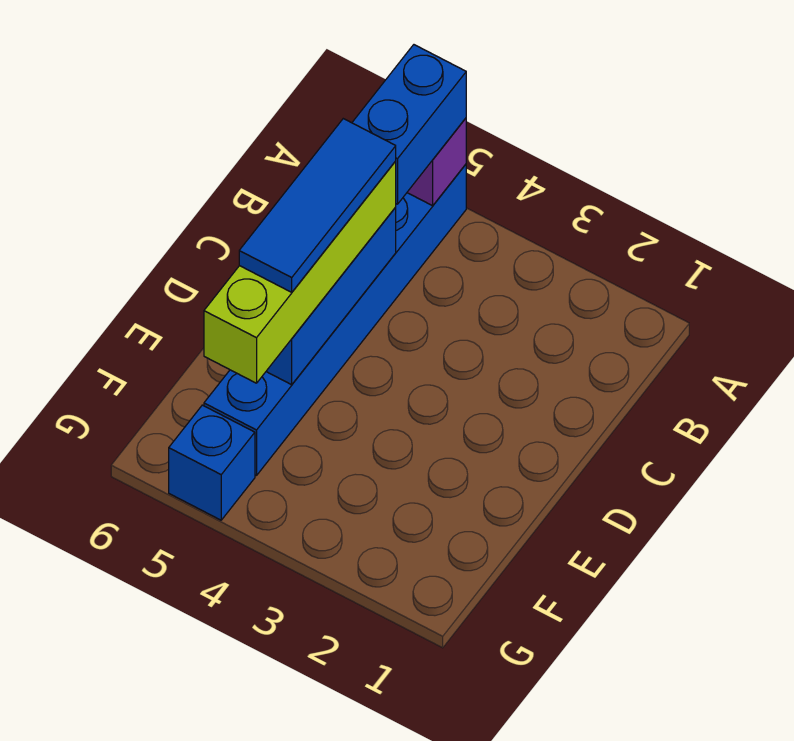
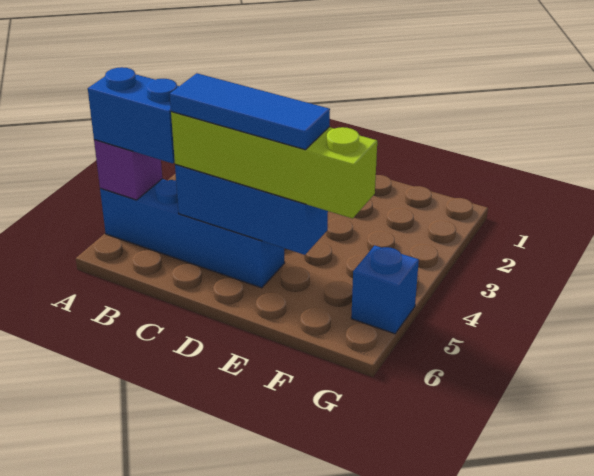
blue 1x6 brick [204,164,466,476] -> blue 1x4 brick [100,179,285,288]

